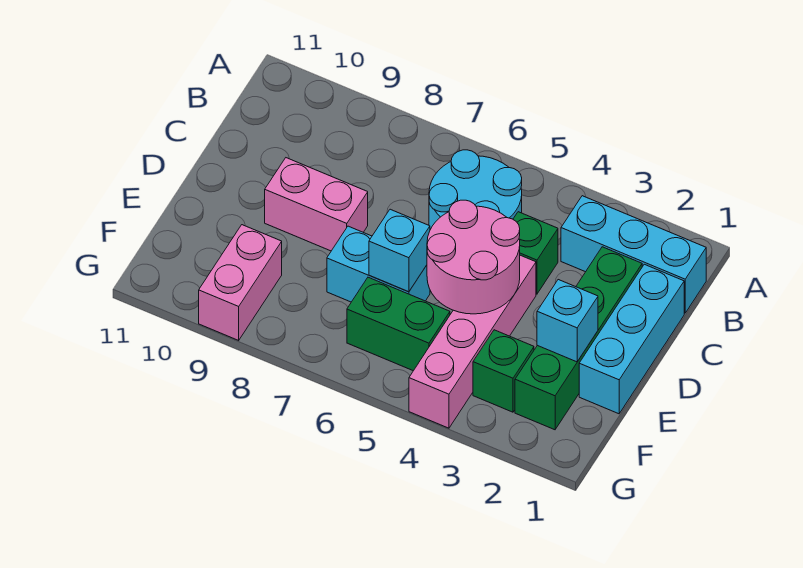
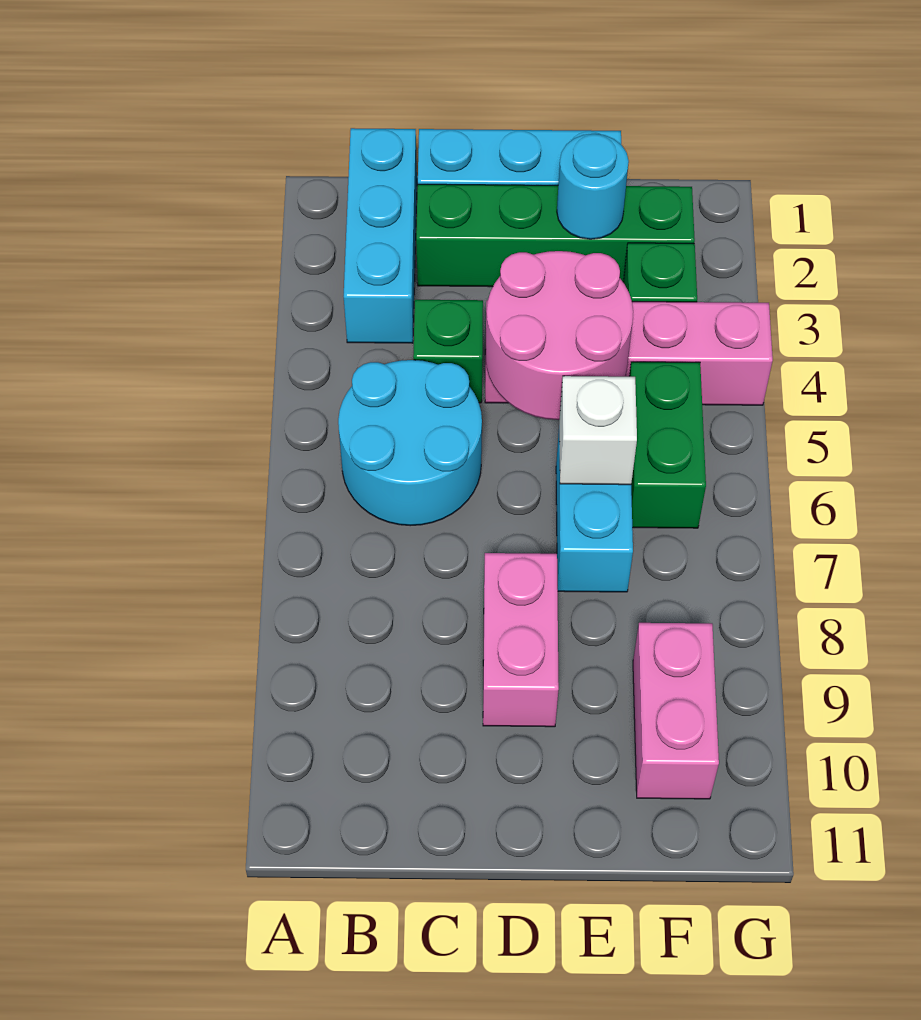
cyan 1x1 brick [537,280,598,362] -> cyan 1x1 round brick [557,134,629,239]
cyan 1x1 brick [369,209,430,292] -> white 1x1 brick [559,376,637,485]
pink 1x2 brick [199,225,282,340] -> pink 1x2 brick turned to [633,623,719,799]

